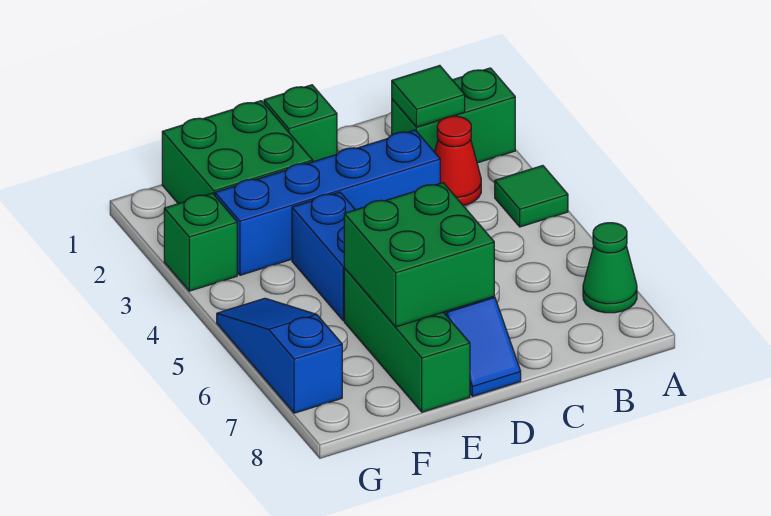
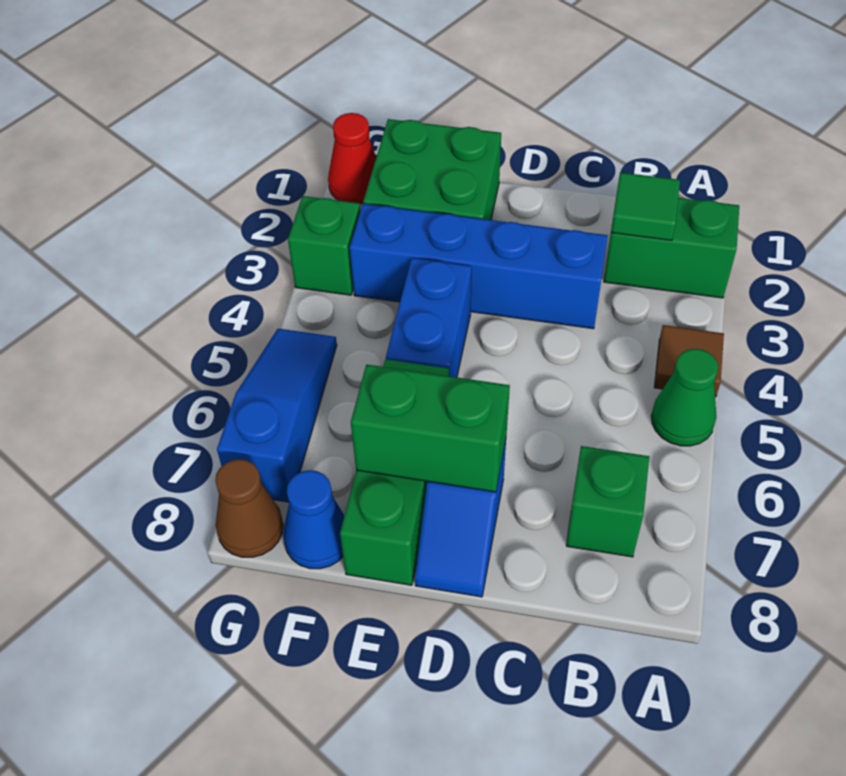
green 1x1 tile [495,166,568,227] -> brown 1x1 tile [654,325,724,397]
green 1x1 cone [583,223,637,313] -> green 1x1 cone moved to [651,349,718,446]
red 1x1 cone [435,116,481,206] -> red 1x1 cone moved to [328,113,376,204]
green 1x1 brick [264,85,337,162] -> green 1x1 brick moved to [566,446,649,557]
green 2x2 brick [344,183,494,327] -> green 1x2 brick [351,365,510,492]
none -> blue 1x1 cone [283,470,344,569]
none -> brown 1x1 cone [215,459,283,557]

